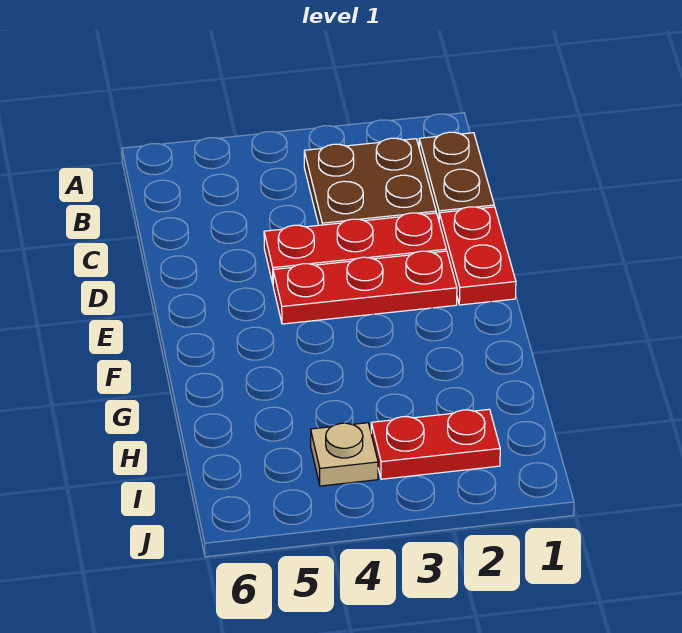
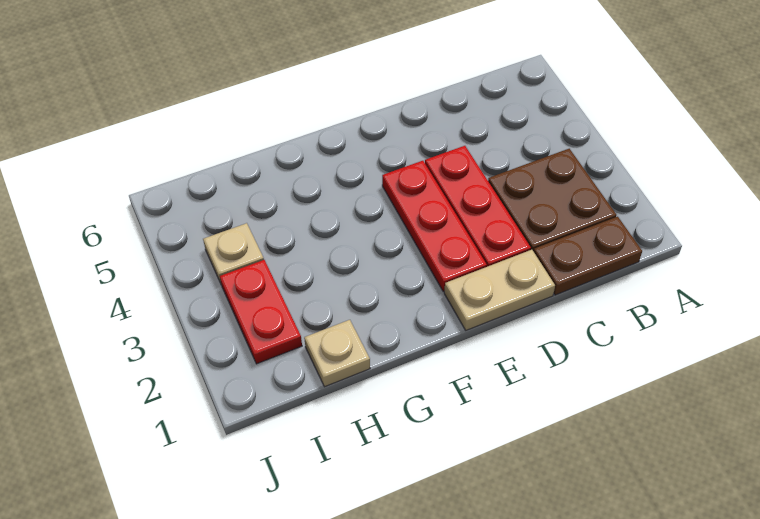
red 1x2 plate [439,207,516,305] -> tan 1x2 plate [444,250,555,330]
none -> tan 1x1 plate [304,320,370,387]

